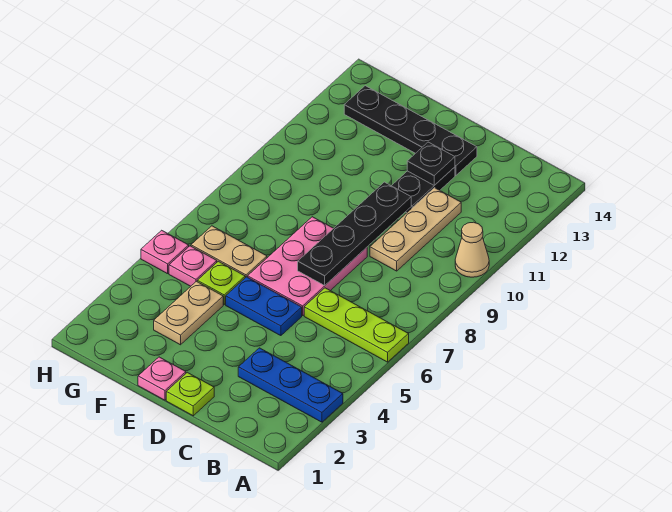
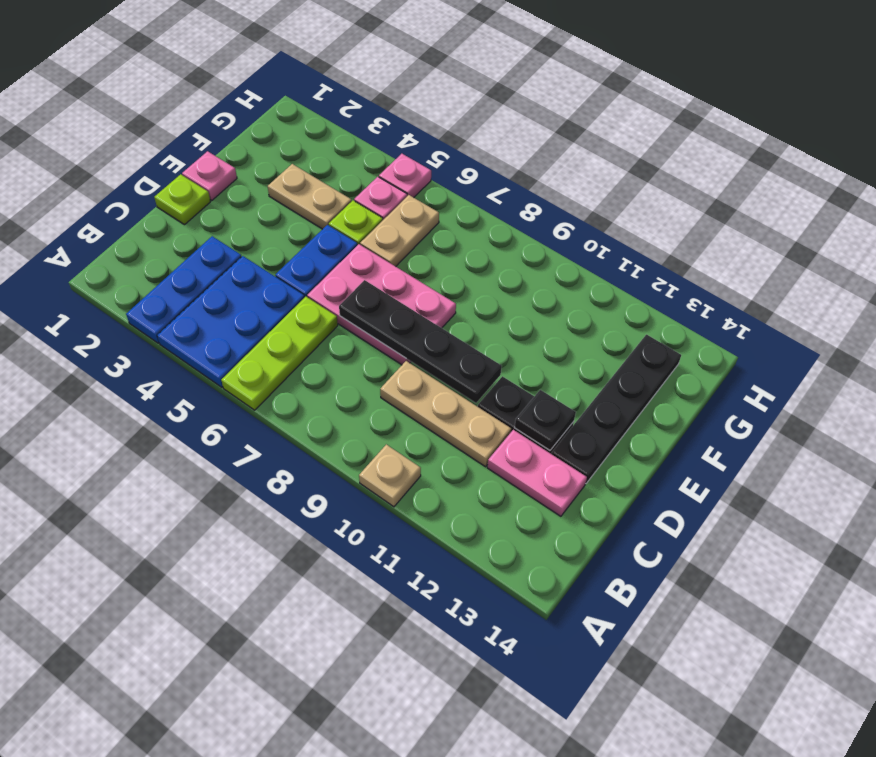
none -> blue 2x3 plate [157,256,305,387]
tan 1x1 cone [455,222,489,277] -> tan 1x1 plate [359,444,421,507]
none -> pink 1x2 plate [487,430,587,516]

